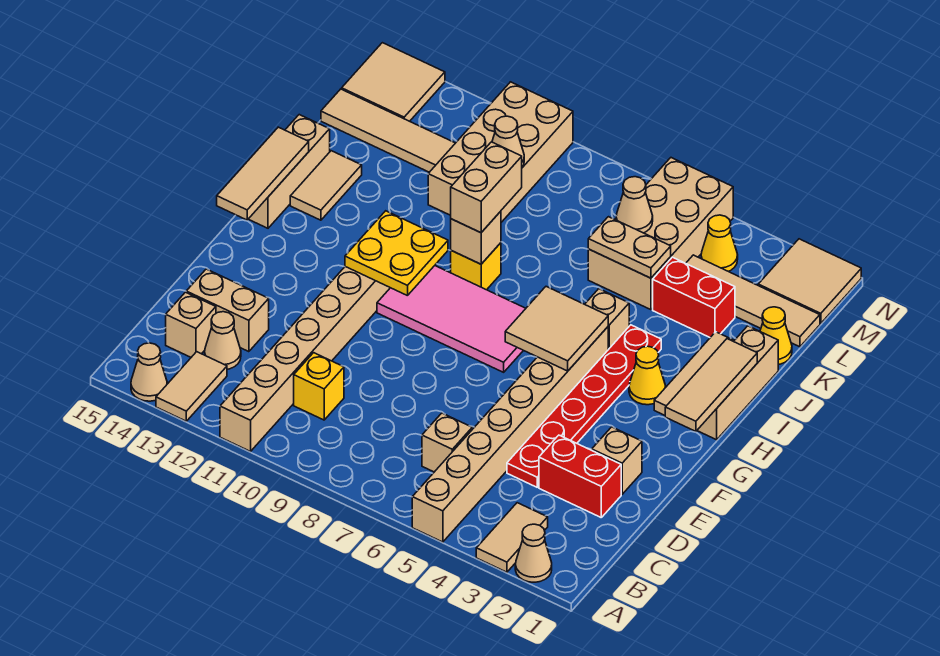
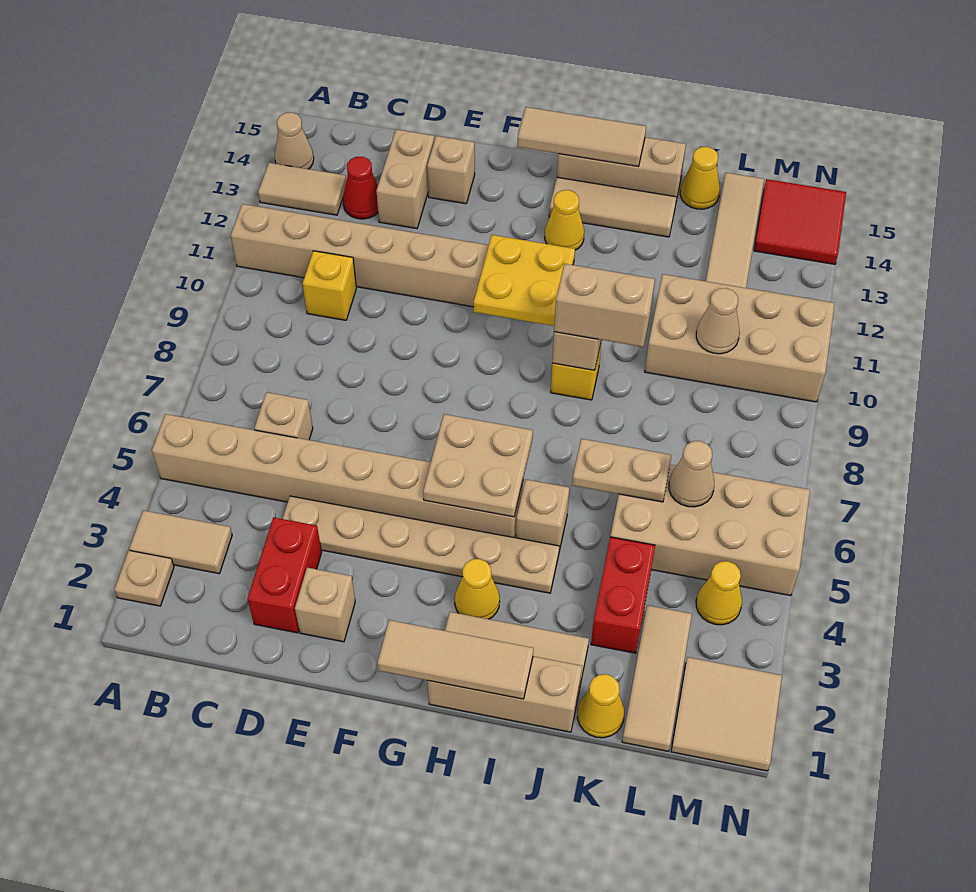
tan 1x1 cone [515,524,552,582] -> tan 1x1 plate [114,551,174,606]
tan 1x1 cone [205,312,241,369] -> red 1x1 cone [343,157,378,219]
tan 1x1 brick [166,292,216,357] -> tan 1x1 brick moved to [427,136,475,204]
red 1x6 plate [507,325,661,487] -> tan 1x6 plate [282,496,559,593]
tan 2x2 tile [505,287,608,371] -> tan 2x2 plate [423,414,533,517]
pink 2x4 tile [377,266,526,372] -> none
none -> yellow 1x1 cone [545,190,584,250]
tan 1x2 tile [290,151,362,220] -> tan 1x3 tile [549,177,677,237]
tan 1x2 plate [588,217,671,278] -> tan 1x2 plate turned to [572,439,672,502]
none -> yellow 1x1 cone [680,147,720,209]
tan 1x4 tile [686,255,820,347] -> tan 1x3 tile [622,605,692,751]
tan 2x2 tile [342,43,445,121] -> red 2x2 tile [754,179,846,264]

